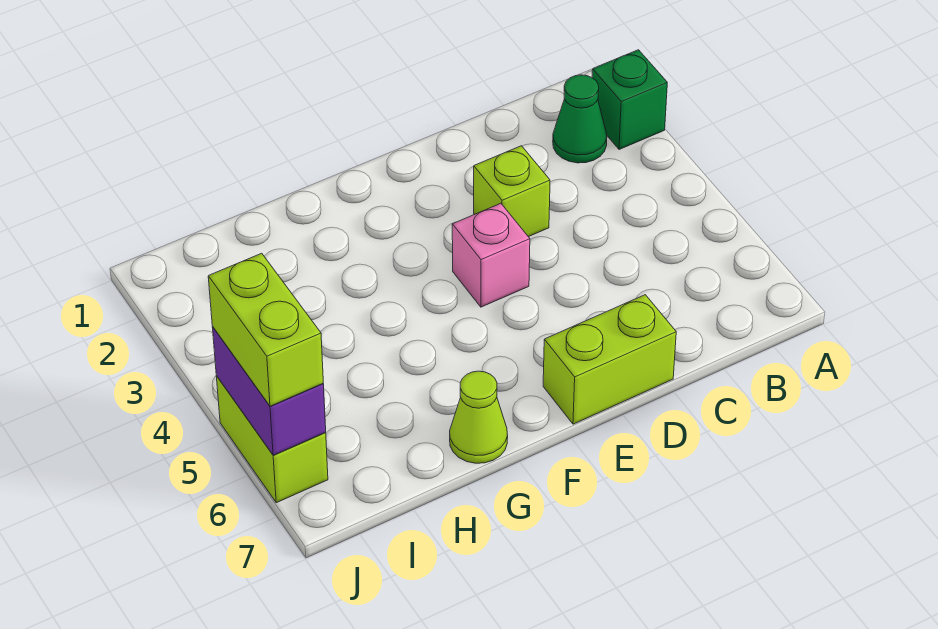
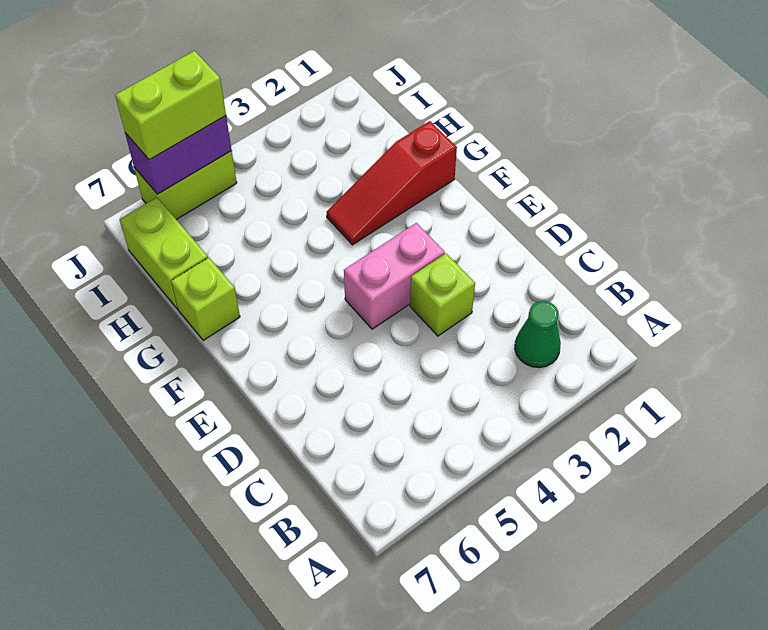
green 1x1 brick [592,50,667,149] -> none
lime 1x2 brick [543,295,676,424] -> lime 1x2 brick moved to [120,197,208,309]
pink 1x1 brick [452,203,530,307] -> pink 1x2 brick [344,223,445,329]
none -> red 1x3 slope [327,121,457,245]
lime 1x1 cone [450,371,508,463] -> lime 1x1 brick [171,258,240,341]

